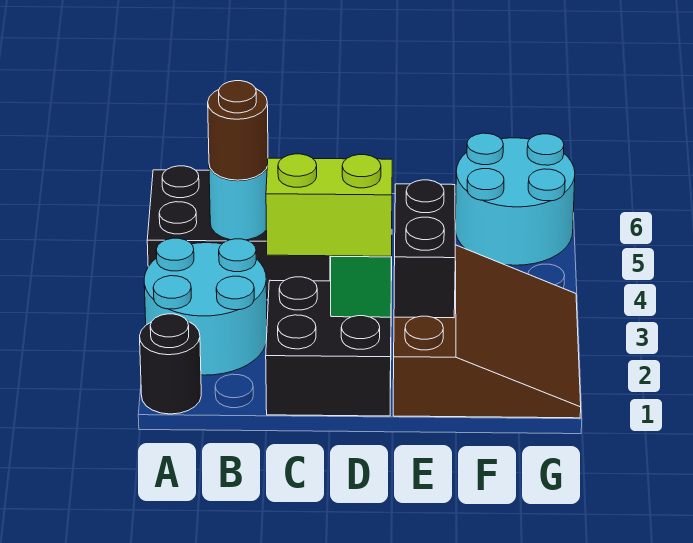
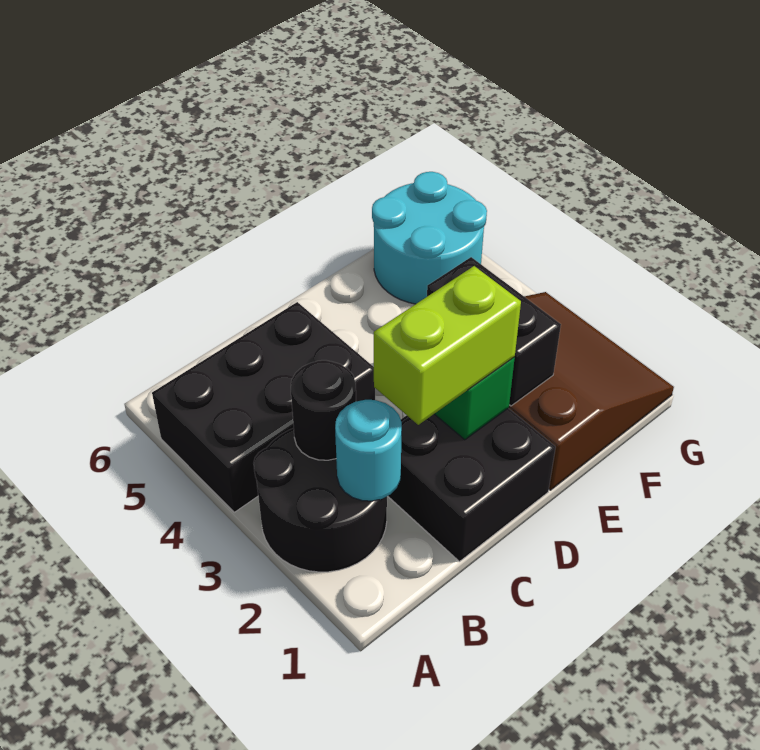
black 1x1 round brick [140,314,201,414] -> black 1x1 round brick moved to [291,360,356,460]
cyan 2x2 round brick [144,238,267,375] -> black 2x2 round brick [254,428,387,572]
cyan 1x1 round brick [209,165,267,240] -> cyan 1x1 round brick moved to [335,400,402,501]
brown 1x1 round brick [208,81,268,180] -> none

